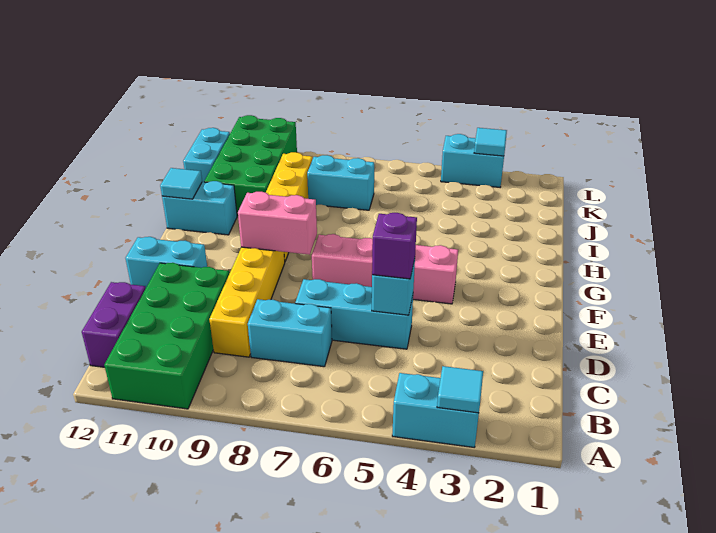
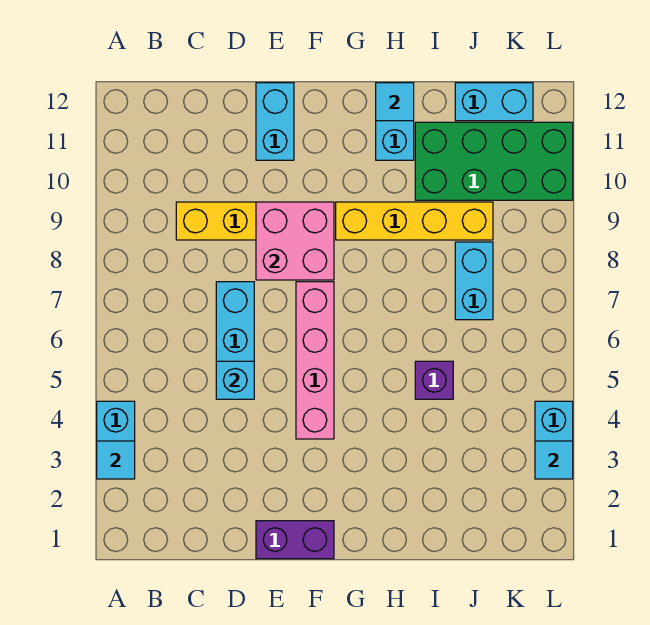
green 2x4 brick [104,263,229,409] -> none
purple 1x2 brick [82,282,146,367] -> purple 1x2 brick moved to [256,521,334,559]
cyan 1x2 brick [248,299,332,367] -> none
purple 1x1 brick [372,213,417,279] -> purple 1x1 brick moved to [415,361,453,399]
pink 1x2 brick [238,192,317,255] -> pink 2x2 brick [256,202,334,280]

